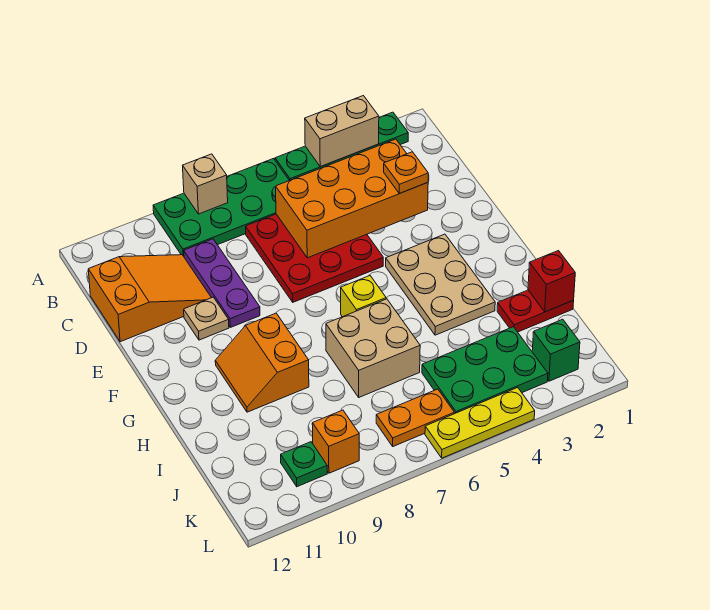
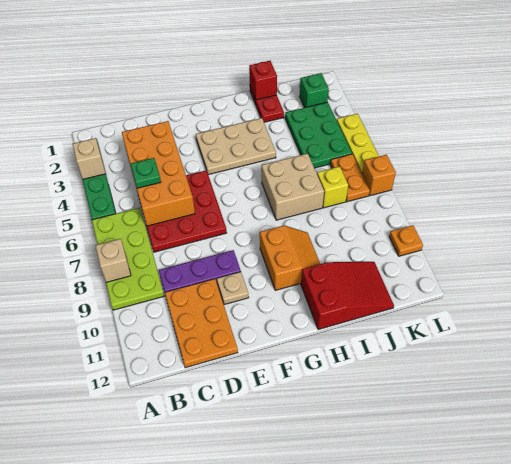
tan 1x2 brick [305,96,379,167] -> tan 1x1 brick [73,138,106,179]
green 2x4 plate [153,159,289,256] -> lime 2x4 plate [92,208,164,310]
orange 2x3 slope [88,255,211,342] -> orange 2x3 plate [165,279,238,368]
orange 1x1 plate [384,152,428,193] -> orange 1x1 plate moved to [389,225,423,256]
yellow 1x1 brick [341,276,386,317] -> yellow 1x1 brick moved to [317,166,348,208]
orange 2x2 slope [215,313,309,412] -> orange 2x2 slope turned to [260,226,320,290]
none -> red 2x3 slope [301,262,394,330]
orange 1x1 brick [312,410,359,473] -> orange 1x1 brick moved to [362,155,396,196]
green 1x1 plate [281,442,327,487] -> green 1x1 plate moved to [130,158,161,188]

